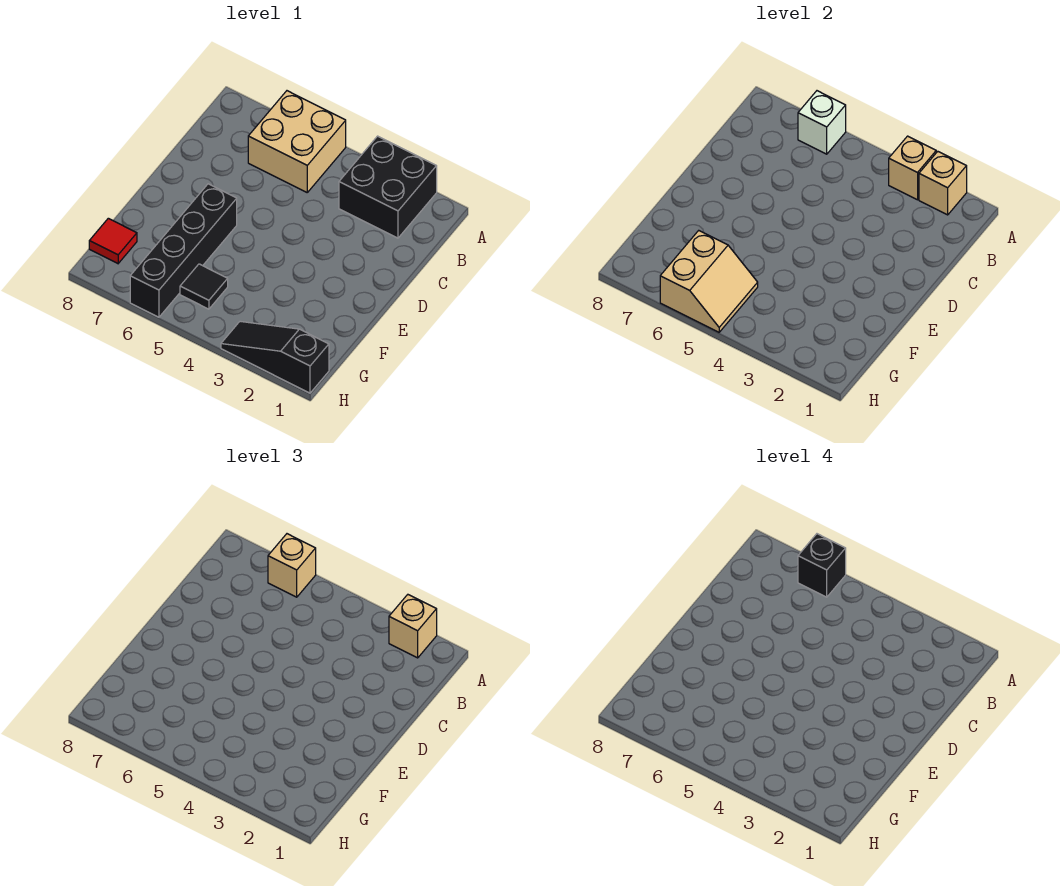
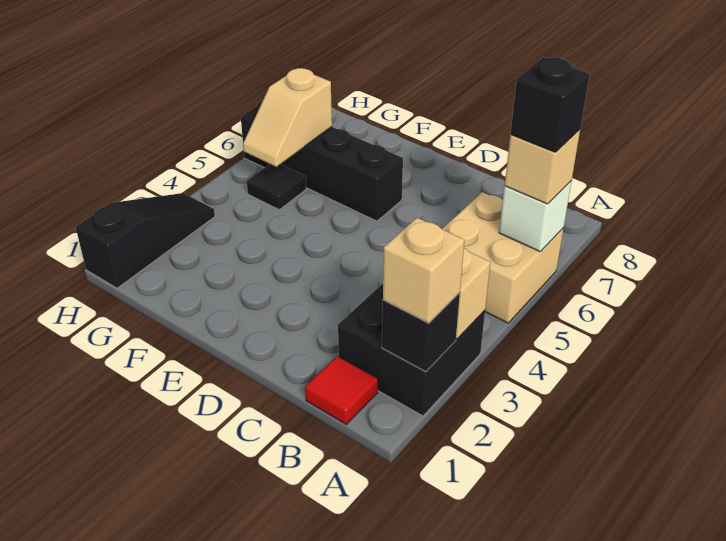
tan 1x1 brick [919,152,967,215] -> black 1x1 brick [382,293,460,372]
tan 2x2 slope [660,231,758,332] -> tan 1x2 slope [243,68,332,167]
red 1x1 tile [89,218,137,263] -> red 1x1 tile moved to [305,356,378,424]

